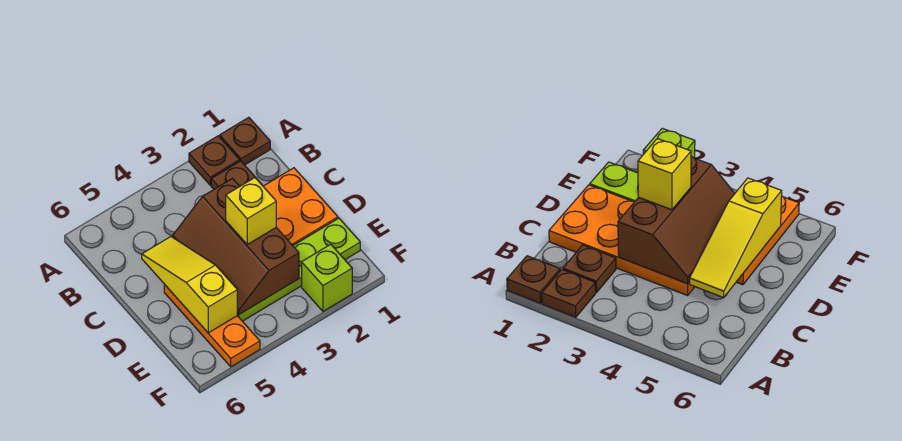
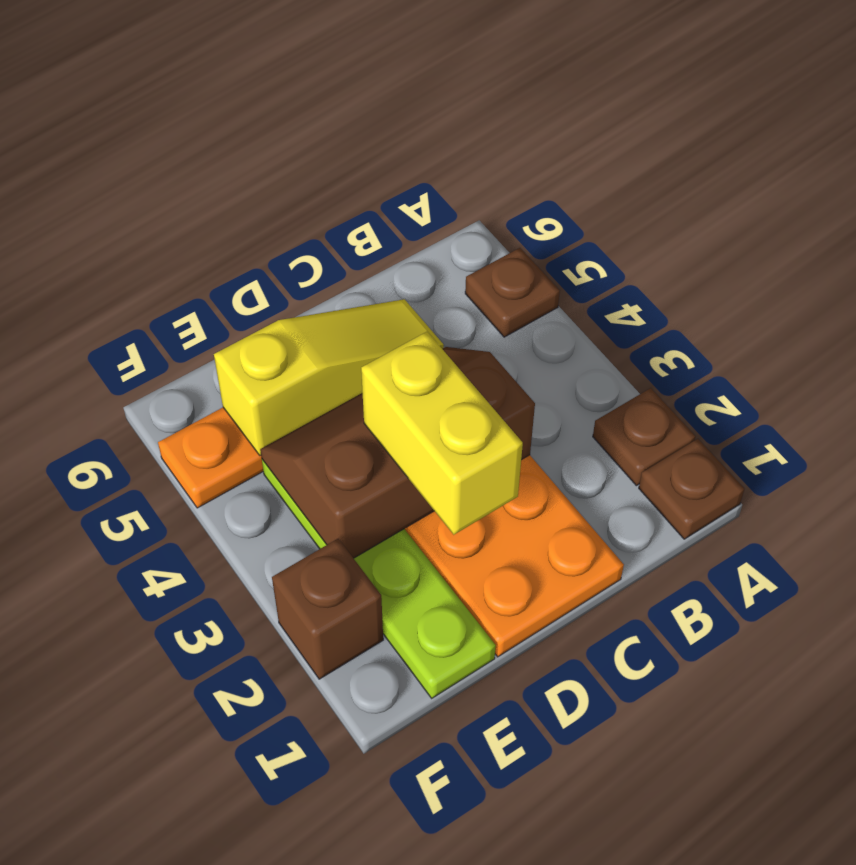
brown 1x1 plate [211,161,262,189] -> brown 1x1 plate moved to [465,248,560,337]
yellow 1x1 brick [226,178,276,244] -> yellow 1x2 brick [361,332,523,535]
lime 1x1 brick [302,244,352,311] -> brown 1x1 brick [272,539,383,679]

